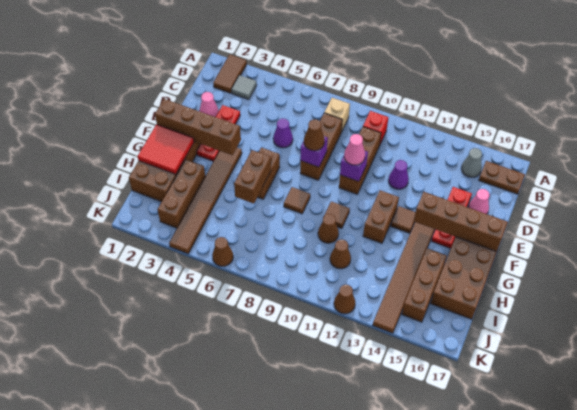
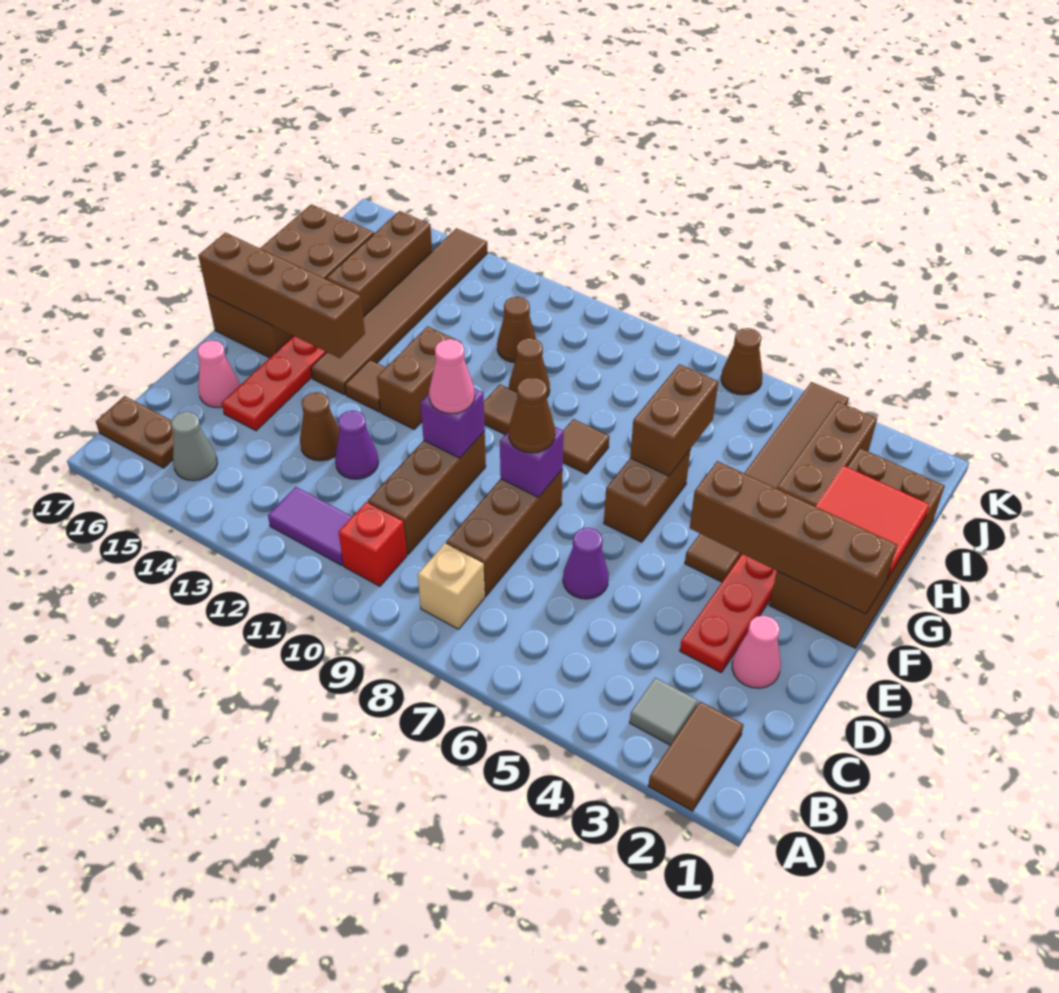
none -> purple 1x2 tile [268,487,352,565]
brown 1x1 cone [334,285,355,314] -> brown 1x1 cone moved to [300,393,340,461]

